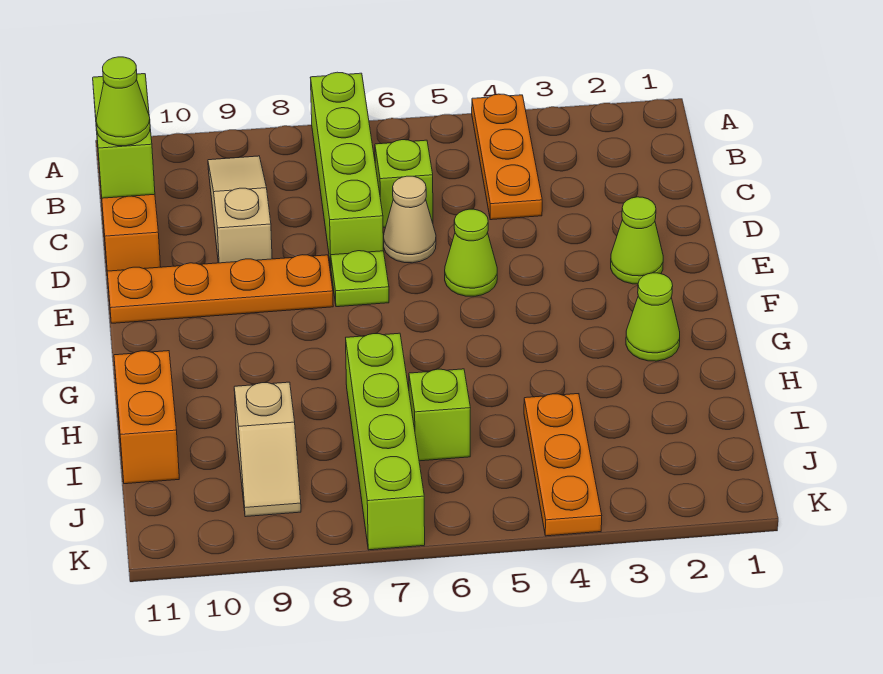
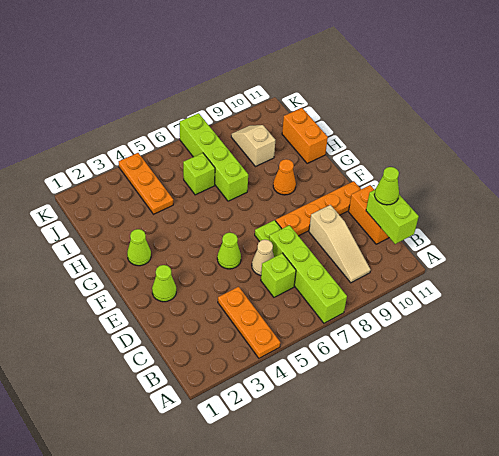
none -> orange 1x1 cone [273,159,296,195]

